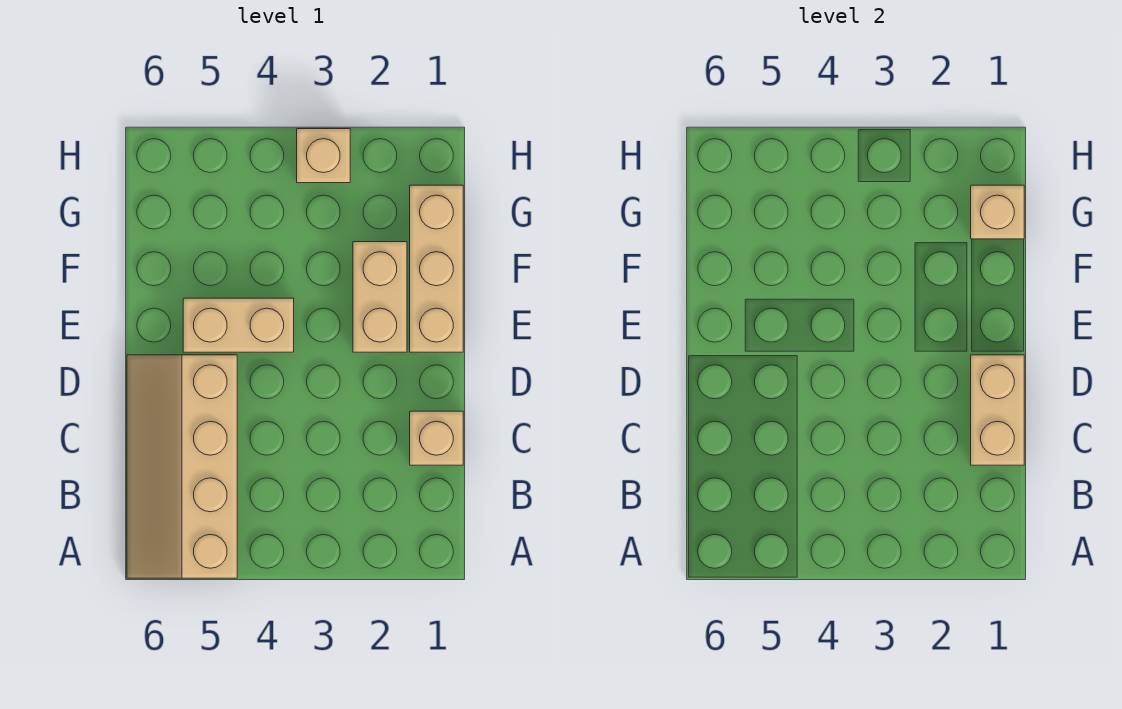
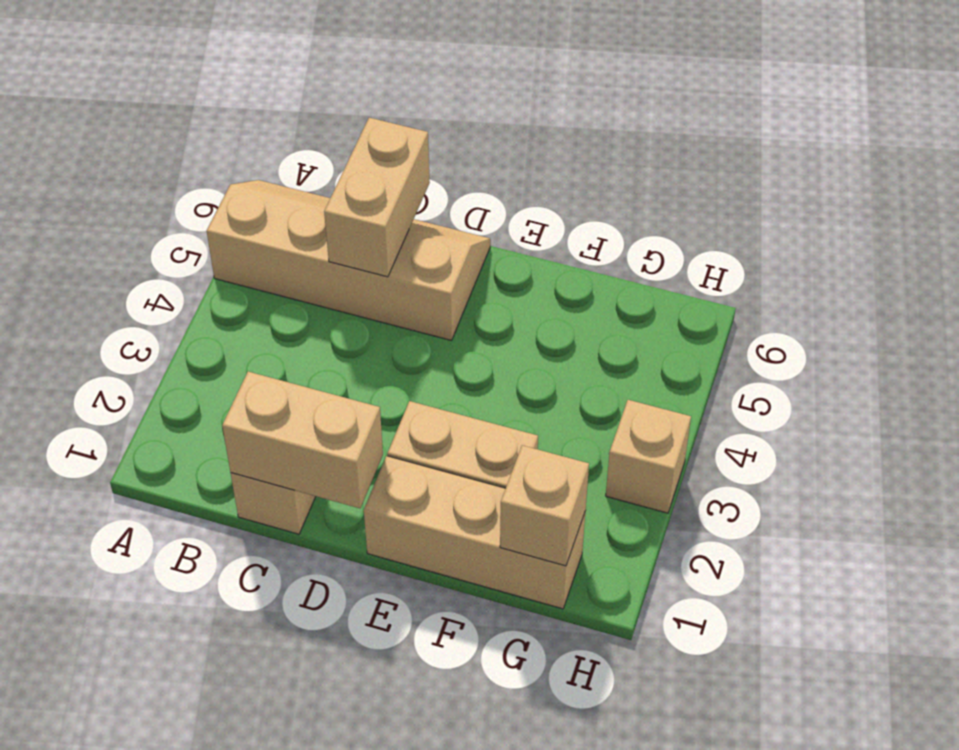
tan 1x2 brick [183,298,294,352] -> tan 1x2 brick moved to [324,118,430,277]

